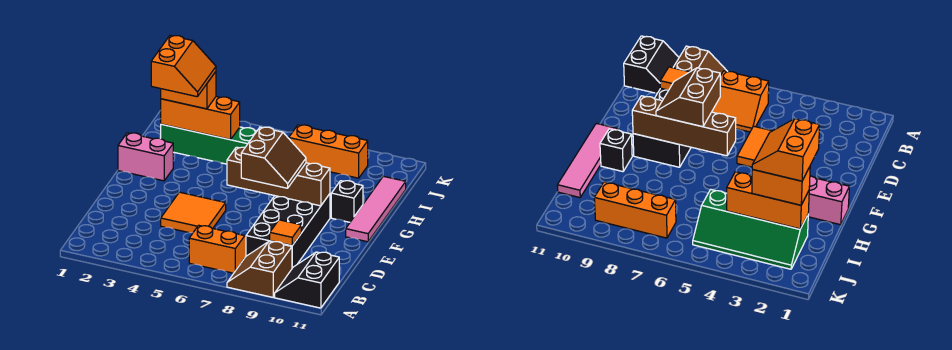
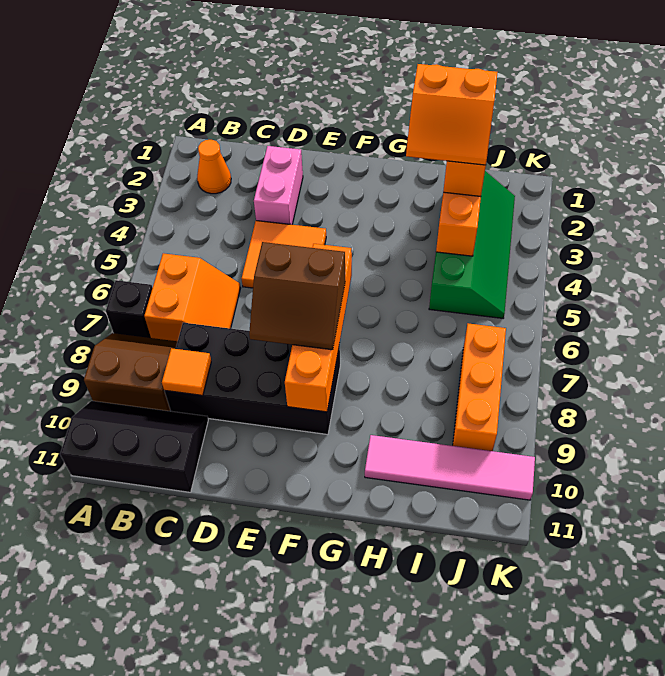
black 2x2 slope [275,252,339,308] -> black 2x3 slope [60,401,208,492]
none -> orange 1x1 cone [197,140,231,194]
brown 1x4 brick [227,147,330,206] -> orange 1x4 brick [285,244,352,412]
pink 1x4 tile [346,176,406,242] -> pink 1x4 tile moved to [365,435,535,500]
pink 1x2 brick [118,133,173,181] -> pink 1x2 brick moved to [254,146,303,225]
black 1x1 brick [331,181,363,222] -> black 1x1 brick moved to [106,280,153,338]

